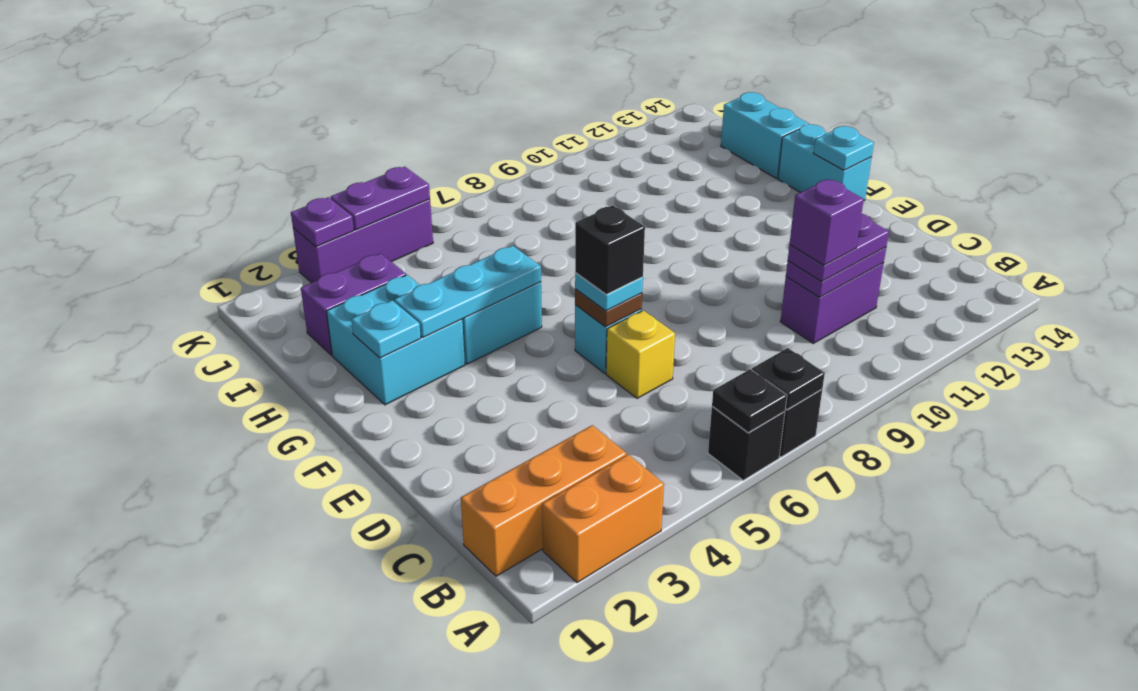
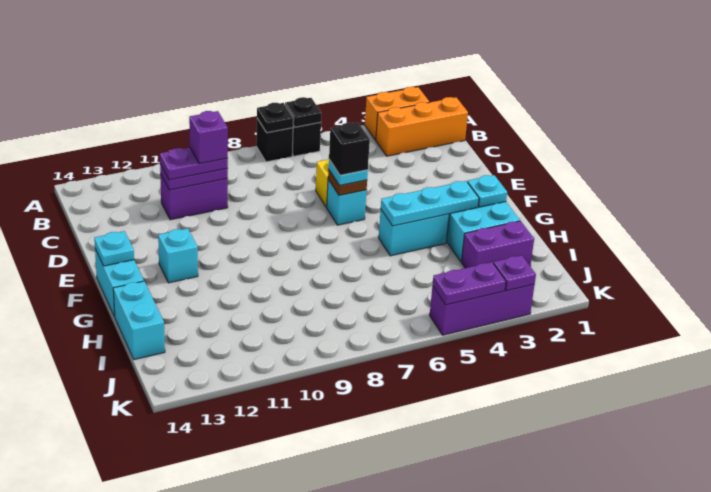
none -> cyan 1x1 brick [158,228,198,283]

